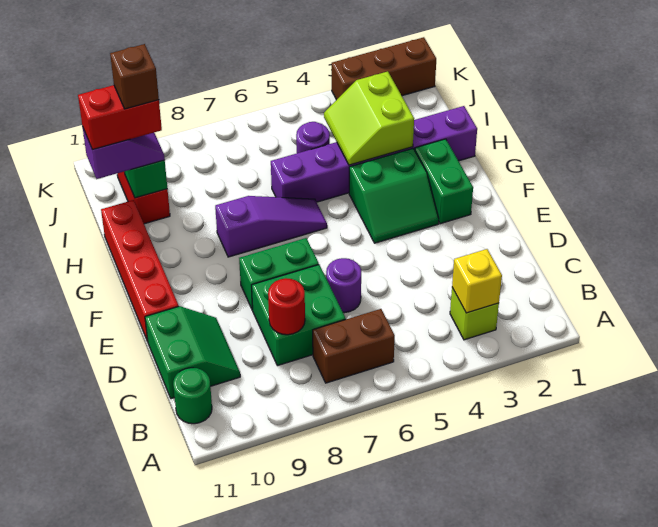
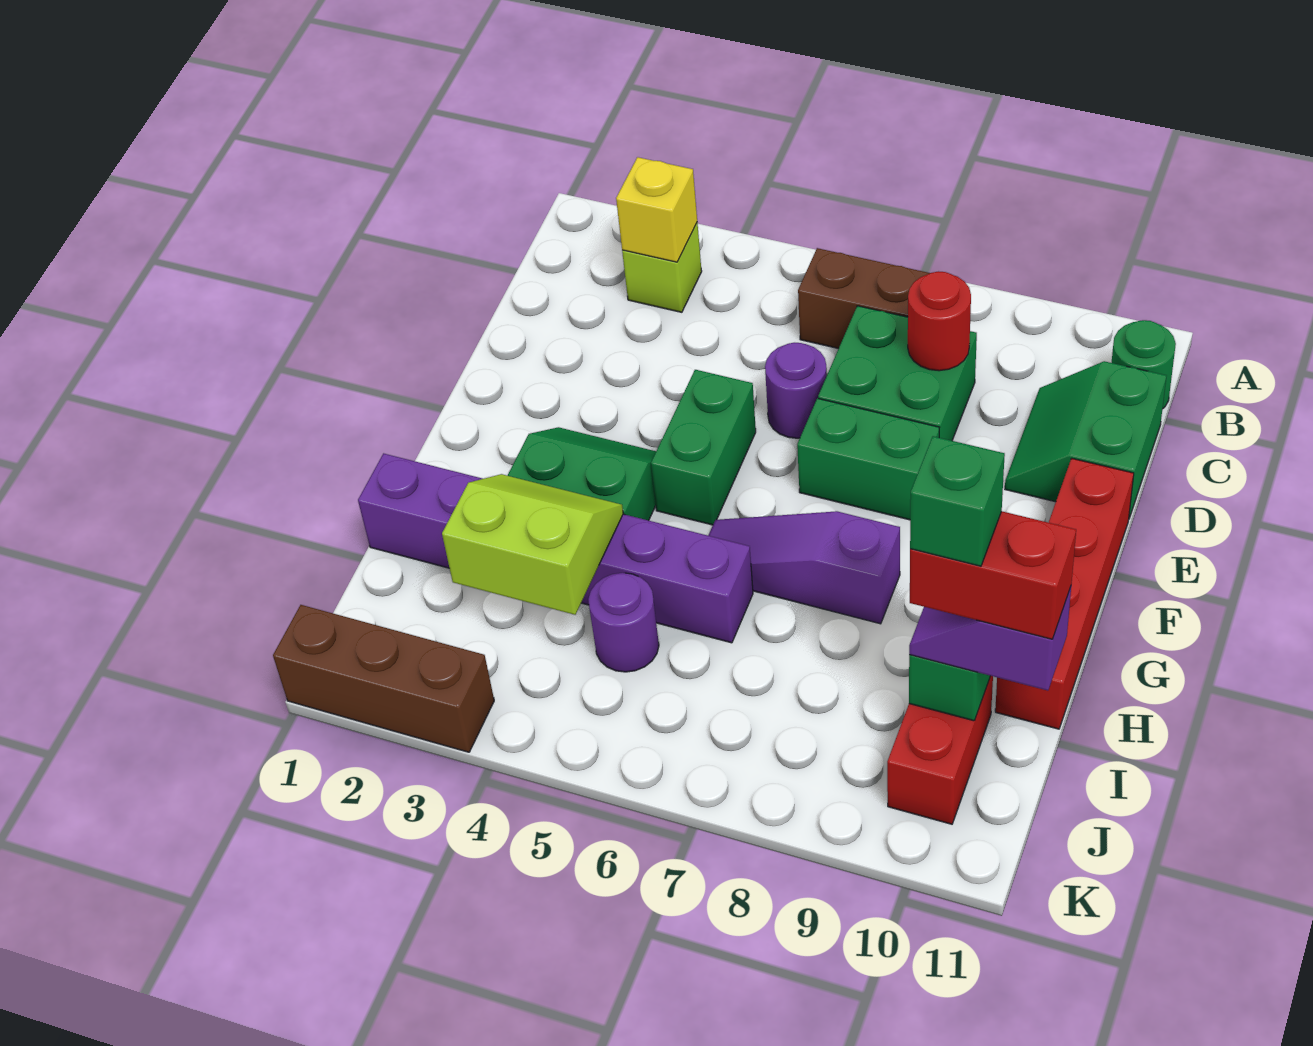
green 1x2 brick [415,139,473,224] -> green 1x2 brick moved to [651,370,756,525]
lime 2x2 slope [324,71,414,165] -> lime 2x2 slope turned to [442,474,623,615]
brown 1x1 brick [110,44,159,109] -> green 1x1 brick [910,436,1005,566]

